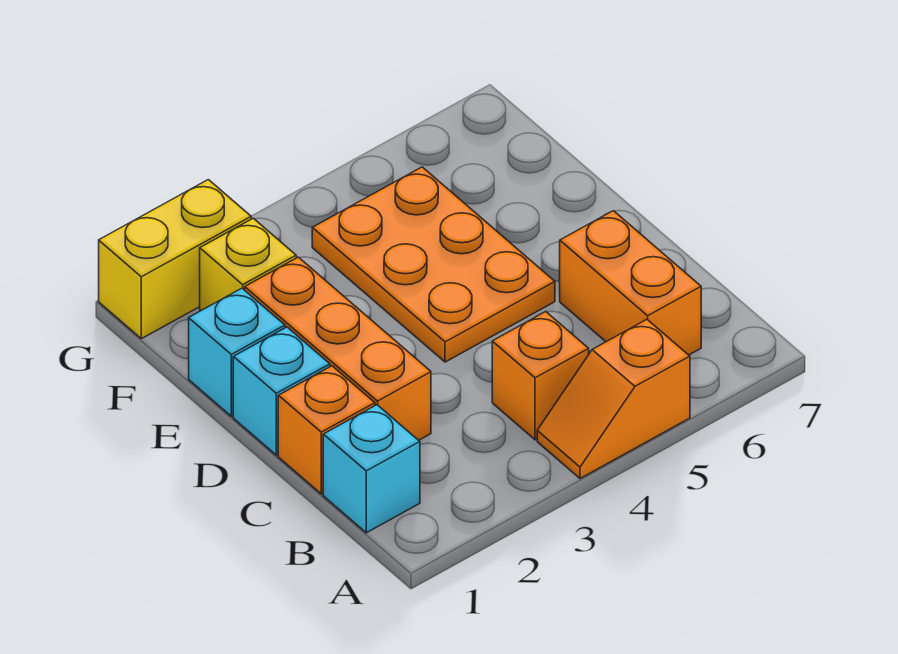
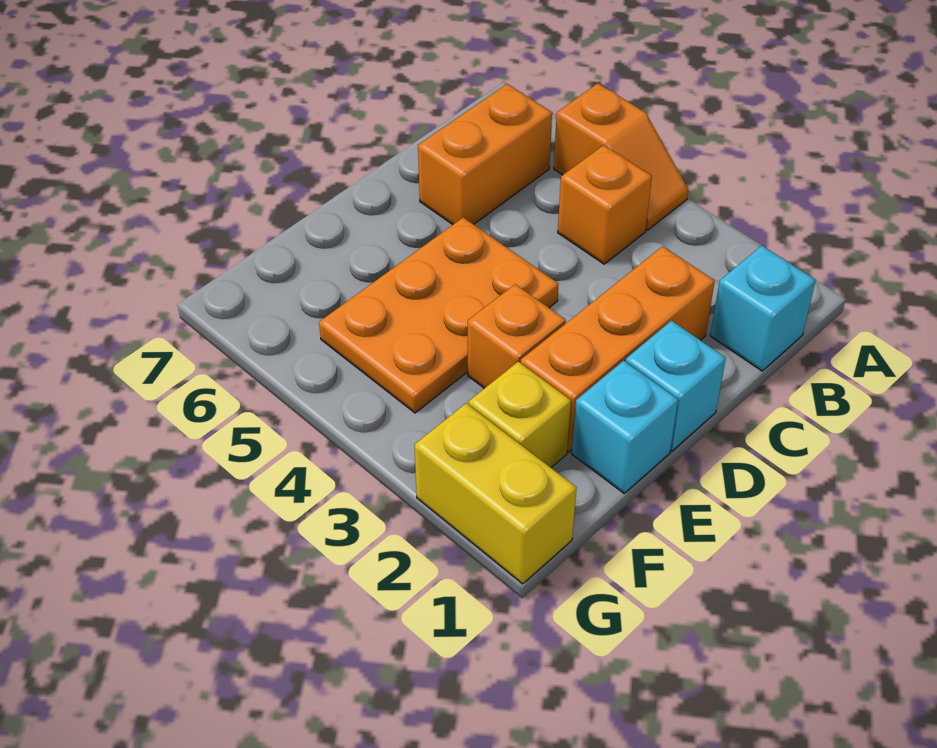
orange 1x1 brick [278,366,375,494] -> orange 1x1 brick moved to [468,284,566,388]

